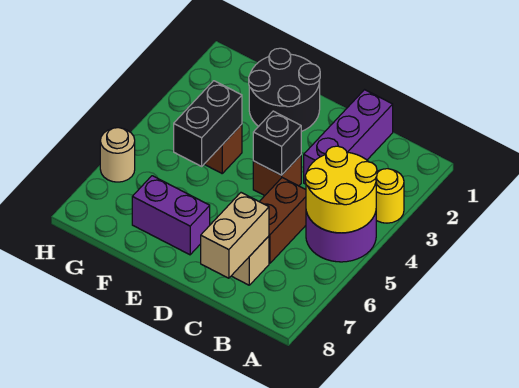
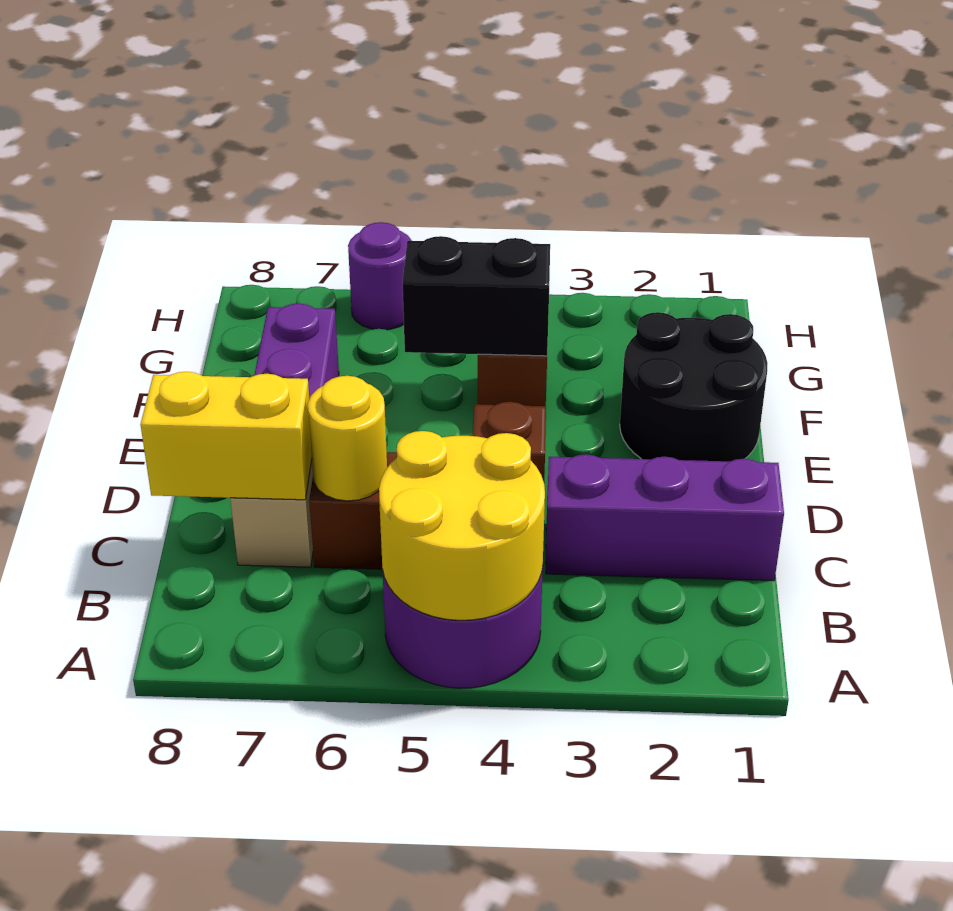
yellow 1x1 round brick [376,169,404,223] -> yellow 1x1 round brick moved to [308,376,387,501]
tan 1x2 brick [201,193,269,278] -> yellow 1x2 brick [140,372,312,500]
black 1x1 brick [253,111,301,175] -> none
tan 1x1 round brick [100,128,135,182] -> purple 1x1 round brick [348,222,412,330]

